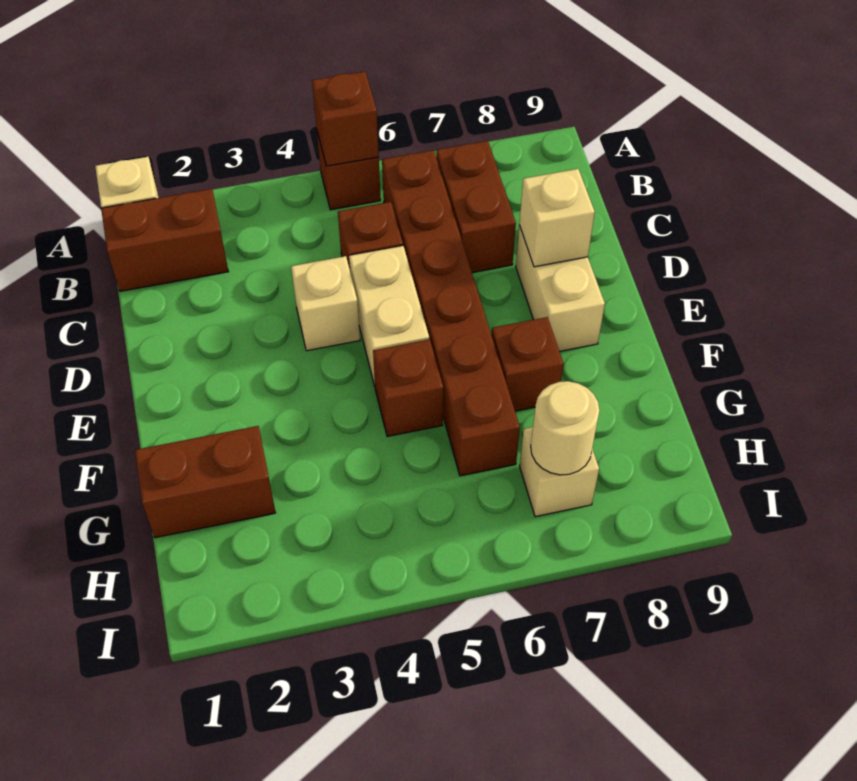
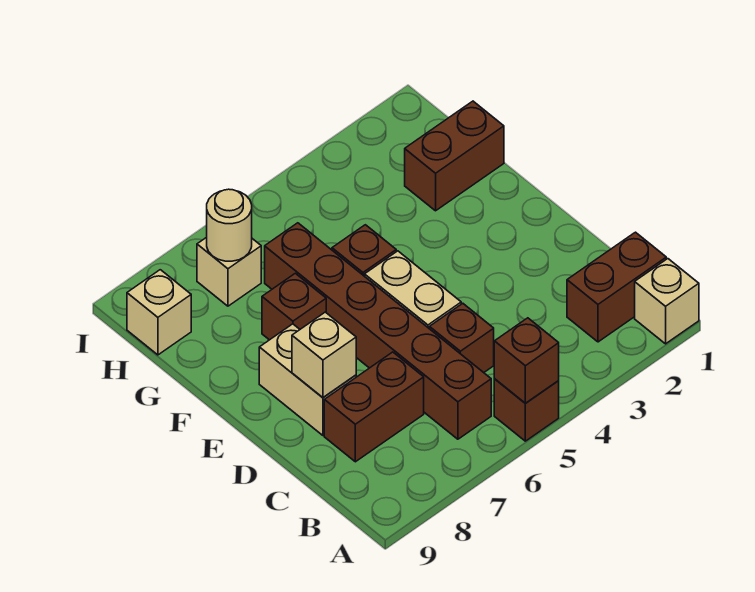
brown 1x2 brick [436,141,516,273] -> brown 1x2 brick turned to [324,352,424,462]
tan 1x1 brick [291,256,360,351] -> tan 1x1 brick moved to [127,270,191,355]

